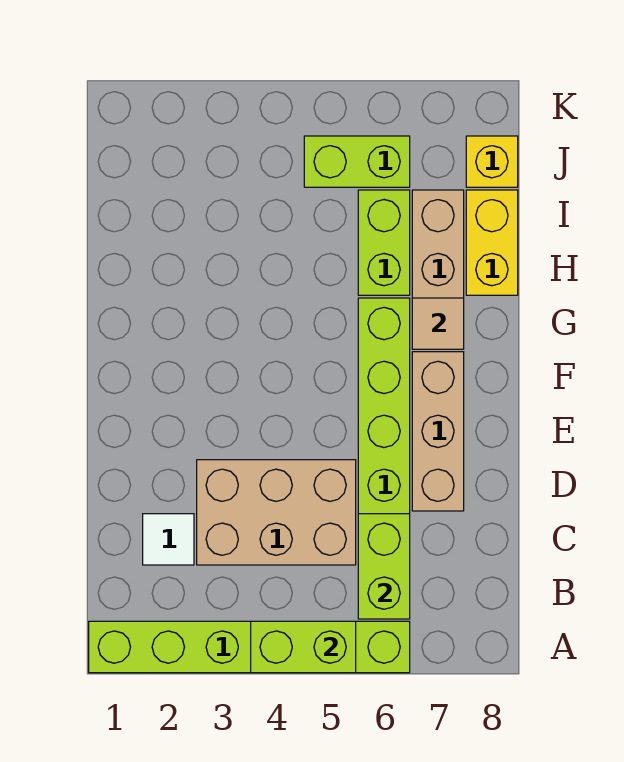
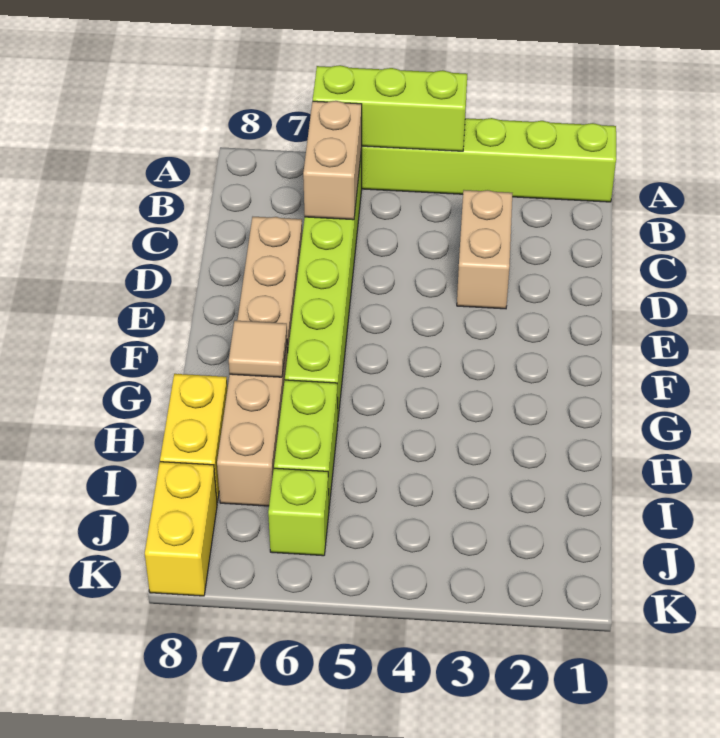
lime 1x2 brick [251,621,356,673] -> lime 1x3 brick [313,65,467,151]
lime 1x2 brick [358,514,410,619] -> tan 1x2 brick [303,101,362,220]
white 1x1 tile [143,514,194,565] -> none
tan 2x3 brick [197,460,356,565] -> tan 1x2 brick [457,190,512,309]
lime 1x2 brick [304,136,410,187] -> lime 1x1 brick [268,468,329,556]
yellow 1x1 brick [466,136,518,187] -> yellow 1x2 brick [145,462,217,596]

